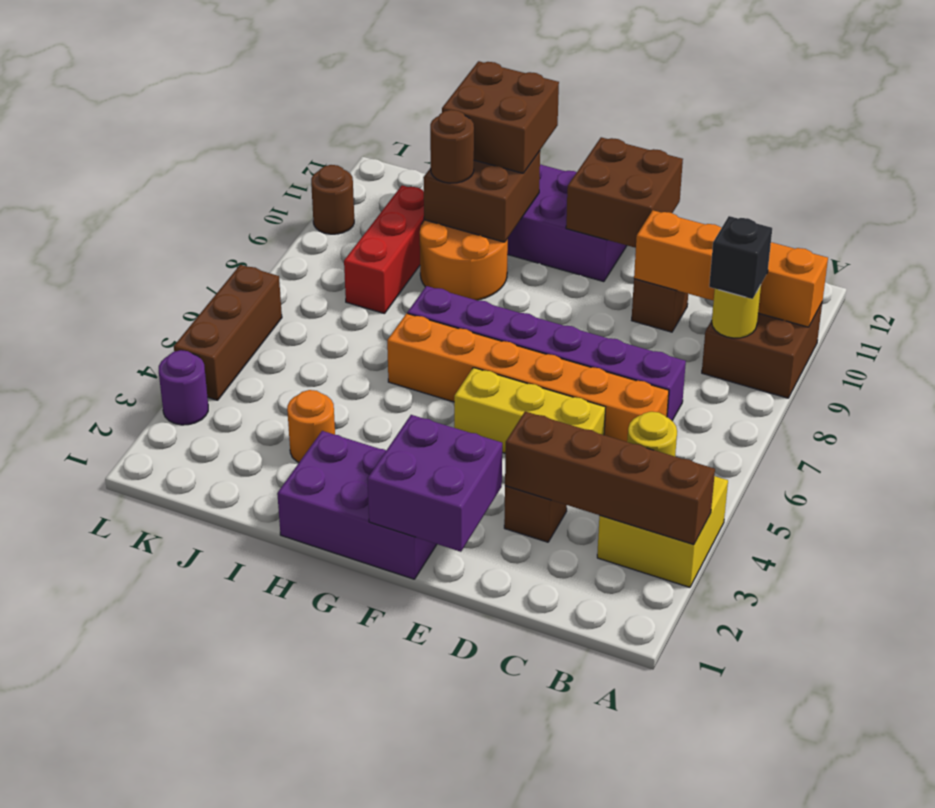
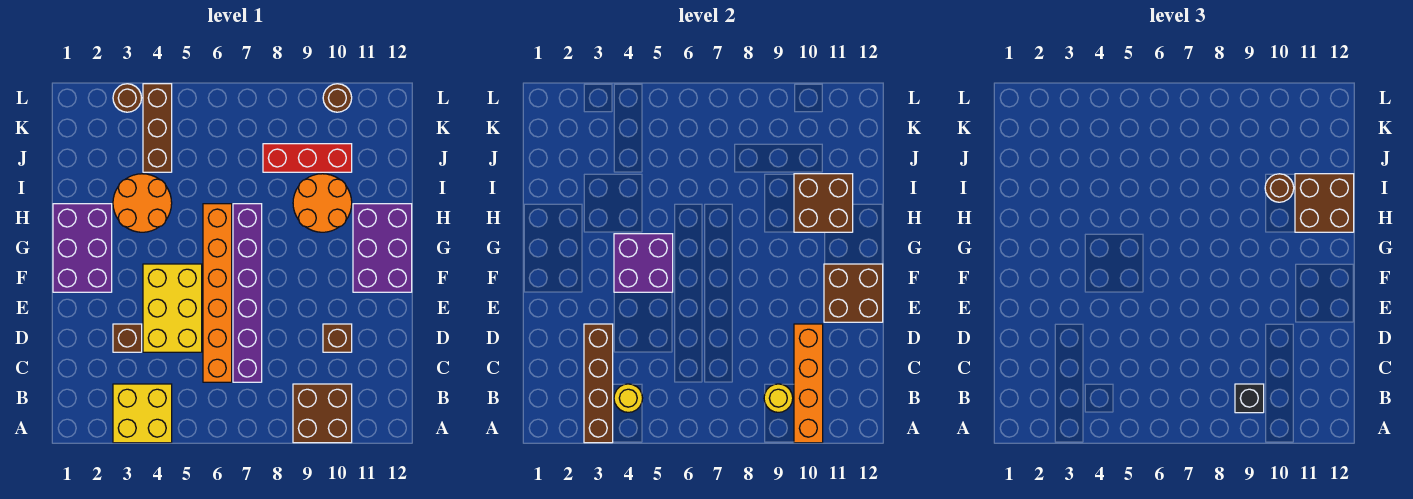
yellow 1x3 brick [454,368,606,453] -> yellow 2x3 brick [143,264,202,352]
purple 2x2 brick [367,415,502,552] -> purple 2x2 brick moved to [614,234,673,292]
orange 1x1 round brick [287,390,335,462] -> orange 2x2 round brick [113,174,172,232]
purple 1x1 round brick [159,350,208,425] -> brown 1x1 round brick [113,84,141,112]
brown 1x3 brick [174,265,282,400] -> brown 1x3 brick turned to [143,84,172,172]

